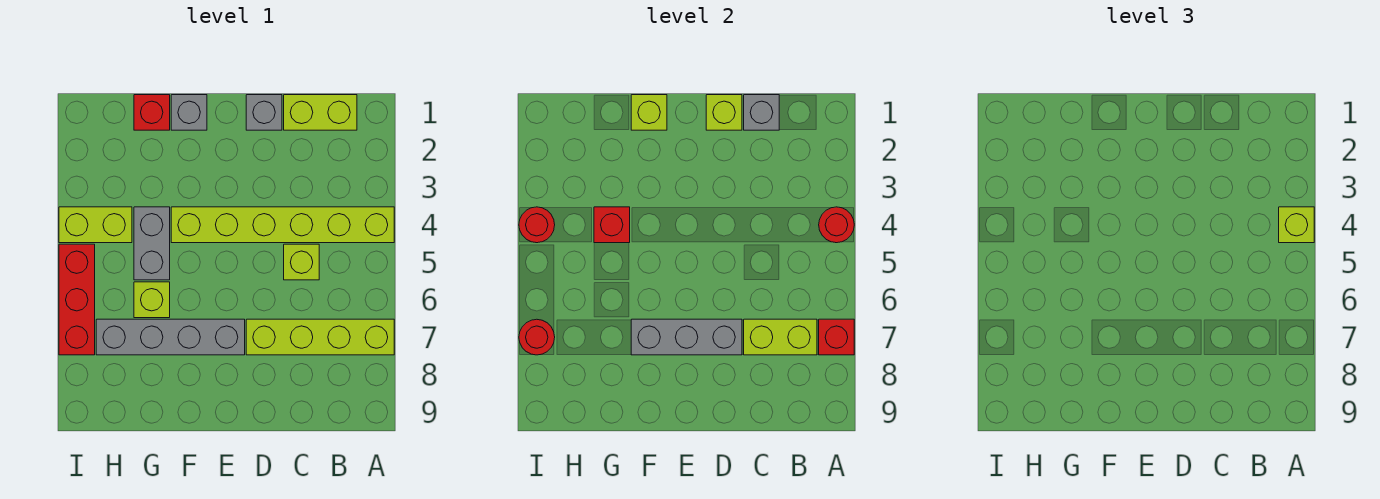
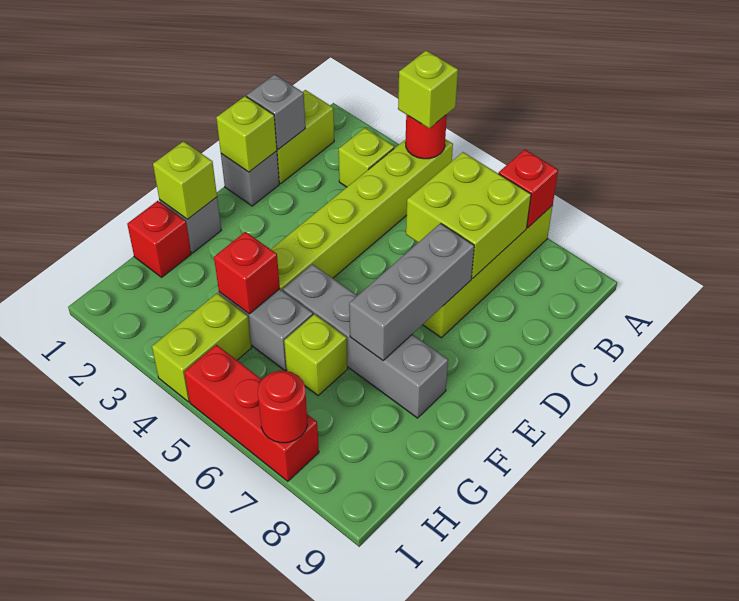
lime 1x2 brick [744,319,817,355] -> lime 2x2 brick [406,152,531,279]
lime 1x1 brick [284,244,319,280] -> lime 1x1 brick moved to [339,128,394,187]
grey 1x4 brick [96,319,245,355] -> grey 1x4 brick turned to [283,264,448,418]
red 1x1 round brick [519,207,555,243] -> none

